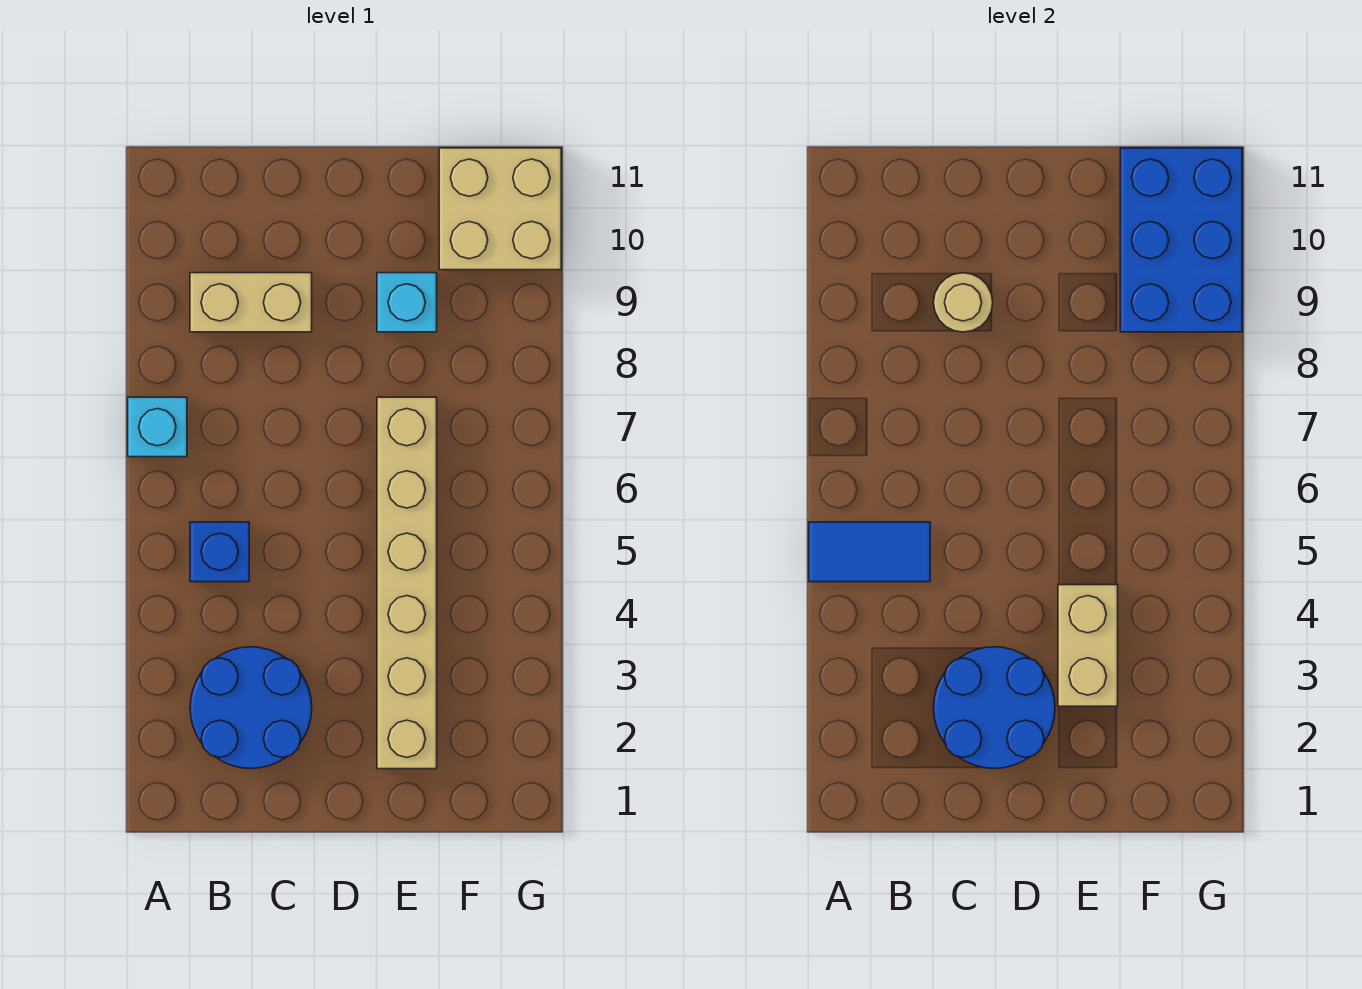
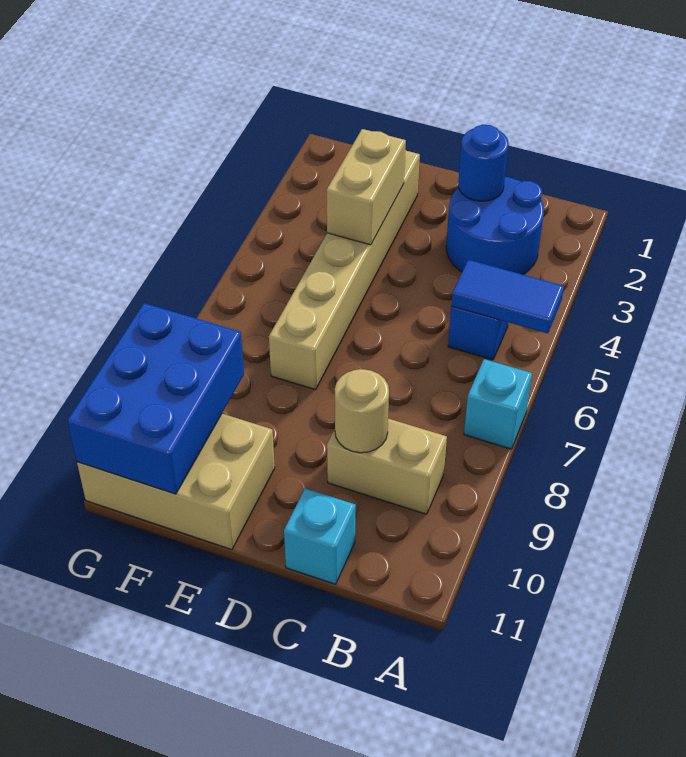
blue 2x2 round brick [933,647,1055,769] -> blue 1x1 round brick [458,125,509,201]
cyan 1x1 brick [377,273,437,332] -> cyan 1x1 brick moved to [284,488,356,584]
tan 2x2 brick [439,148,561,270] -> tan 2x3 brick [77,414,275,550]

